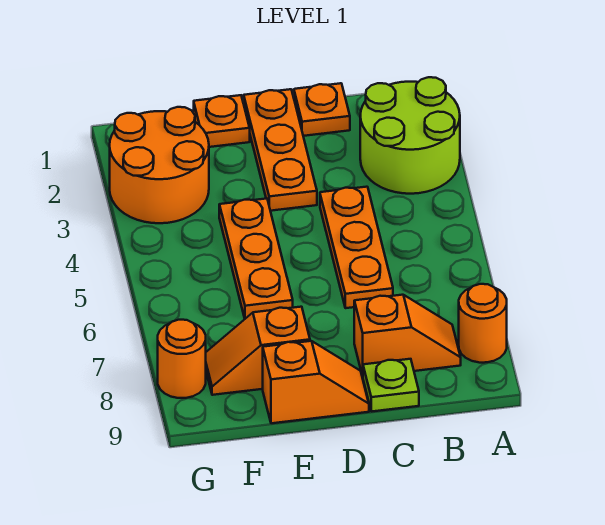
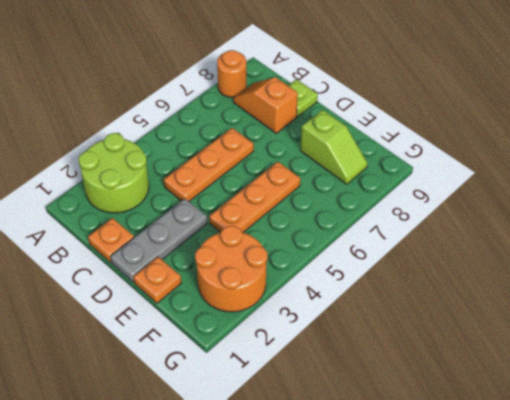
orange 1x3 plate [244,89,317,211] -> grey 1x3 plate [110,199,207,283]
orange 1x2 slope [263,341,369,423] -> none
orange 1x2 slope [206,307,310,395] -> lime 1x2 slope [300,110,368,184]
orange 1x1 round brick [158,320,206,398] -> none

